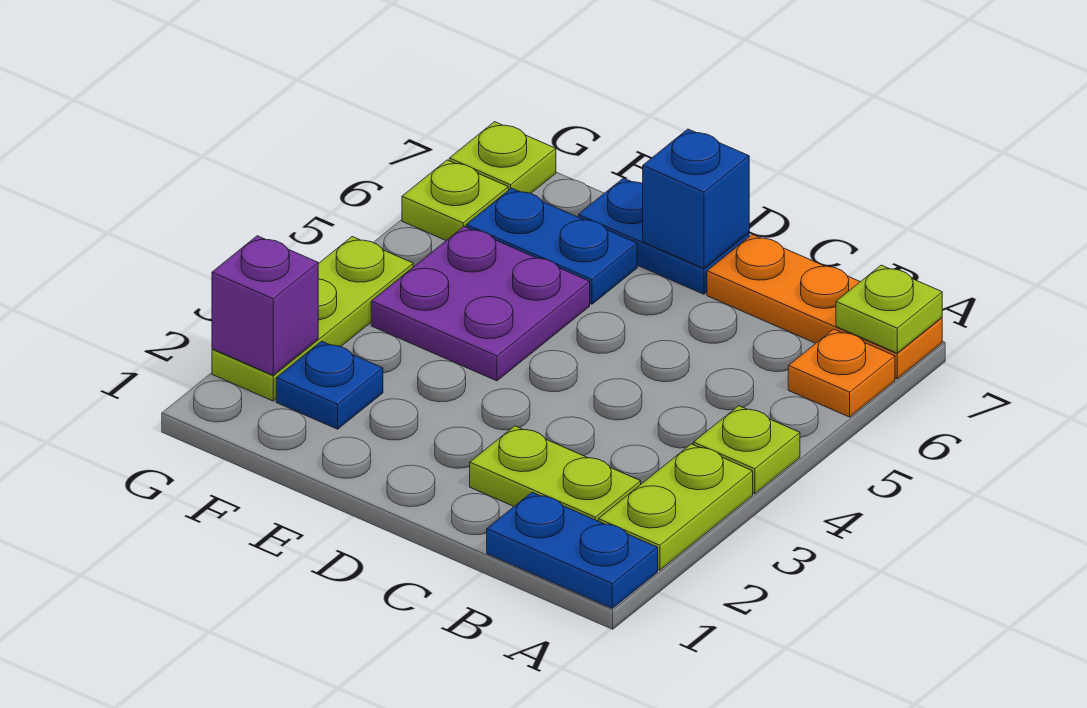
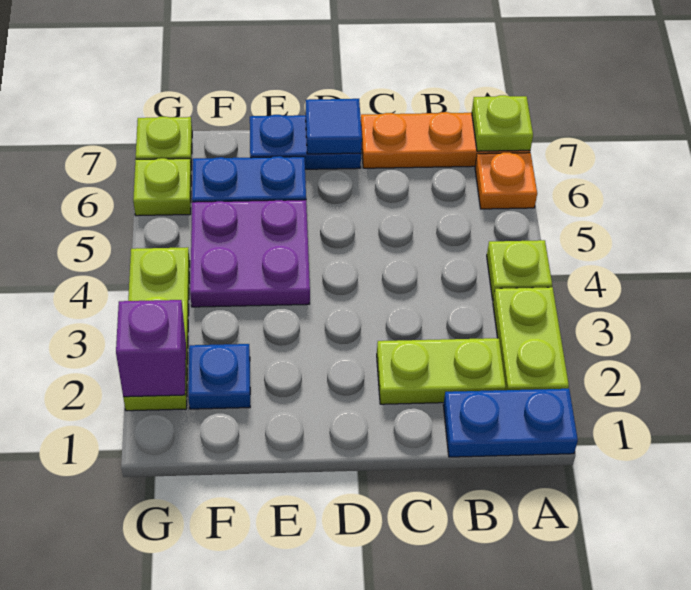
blue 1x1 brick [643,129,749,268] -> blue 1x1 tile [306,99,362,154]

